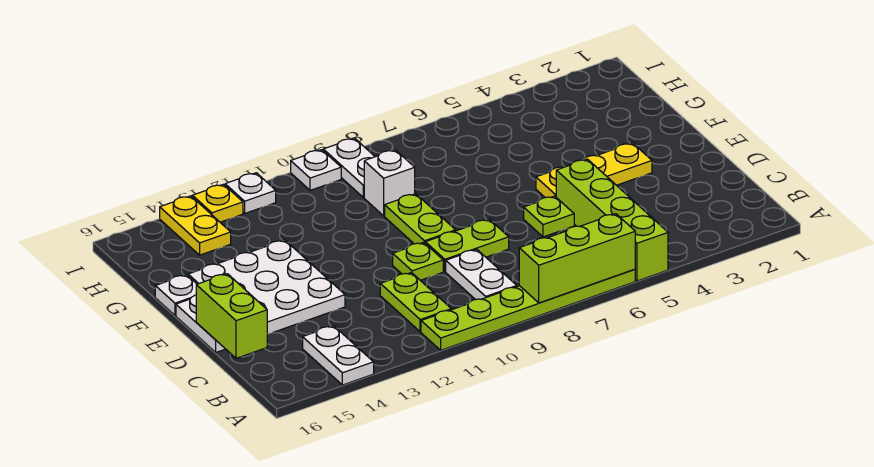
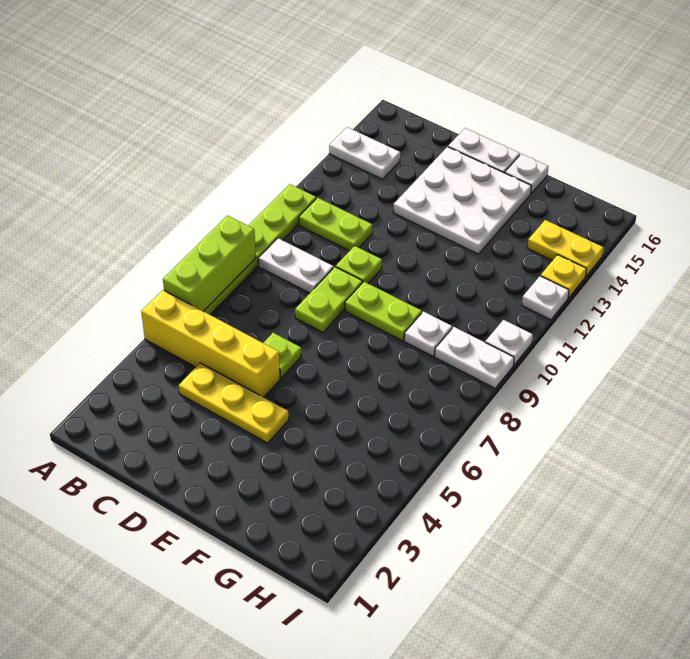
lime 1x4 brick [556,159,668,281] -> yellow 1x4 brick [141,290,280,397]
lime 1x2 brick [196,274,267,358] -> none
yellow 1x3 plate [536,143,652,198] -> yellow 1x3 plate turned to [179,363,289,443]
white 1x1 brick [364,150,415,216] -> white 1x1 plate [404,312,452,356]

